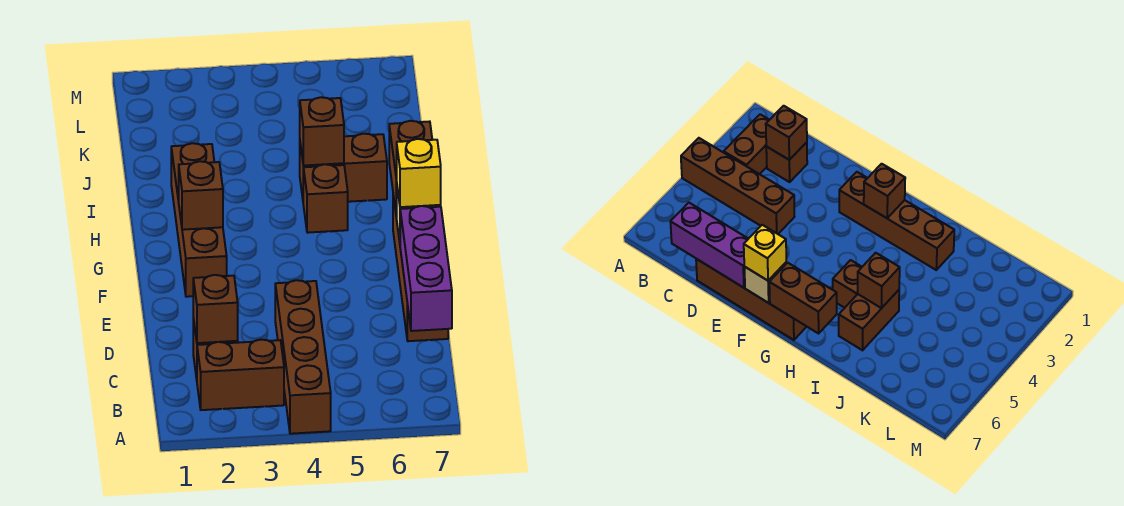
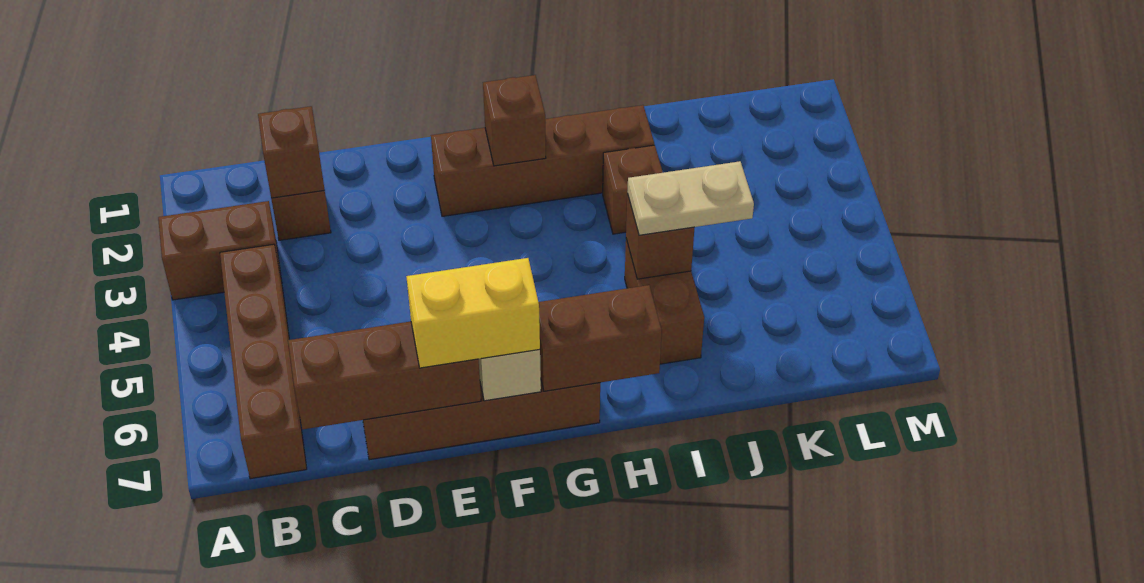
brown 1x4 brick [275,280,331,434] -> brown 1x4 brick turned to [220,244,307,479]
brown 1x2 brick [197,340,284,410] -> brown 1x2 brick turned to [158,201,282,300]
purple 1x3 brick [400,206,452,331] -> brown 1x3 brick [288,321,481,429]
yellow 1x1 brick [396,139,441,207] -> yellow 1x2 brick [406,258,540,368]
brown 1x1 brick [303,164,348,233] -> brown 1x1 brick moved to [603,145,663,234]
none -> tan 1x2 plate [627,161,754,235]

